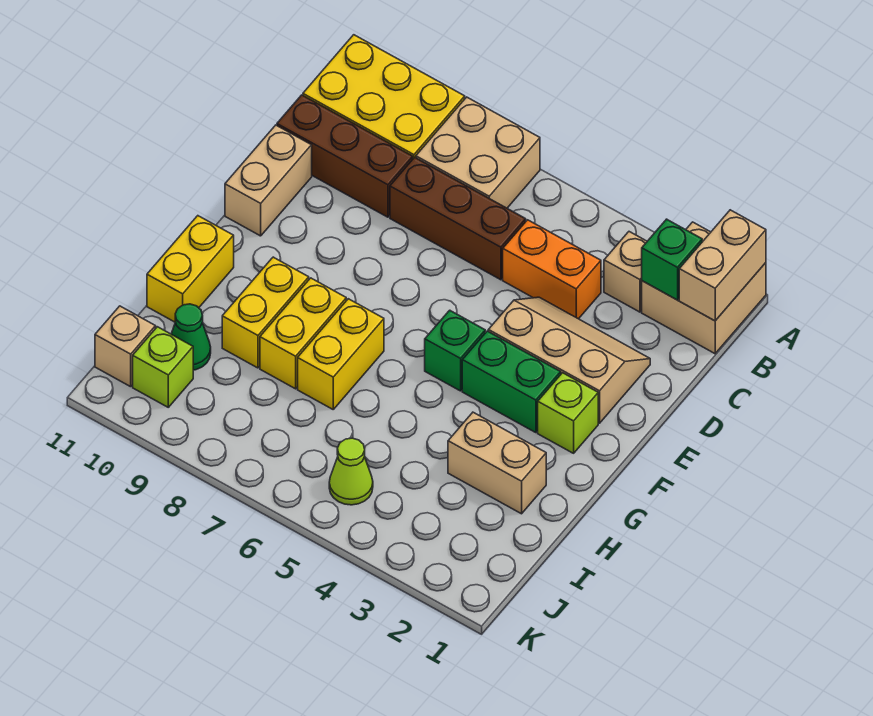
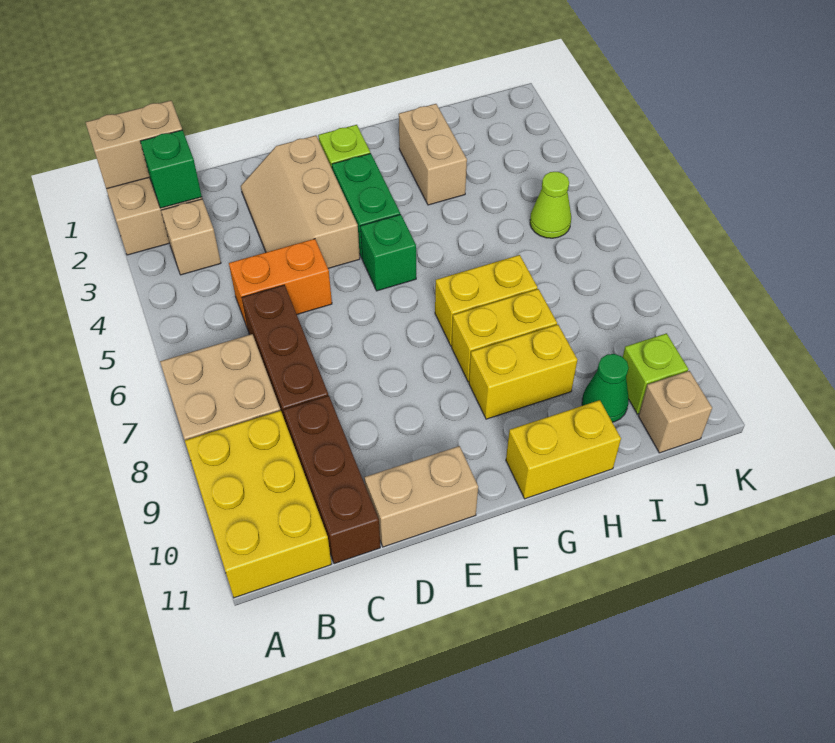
orange 1x2 brick [503,220,601,319] -> orange 1x2 brick turned to [229,239,332,329]

